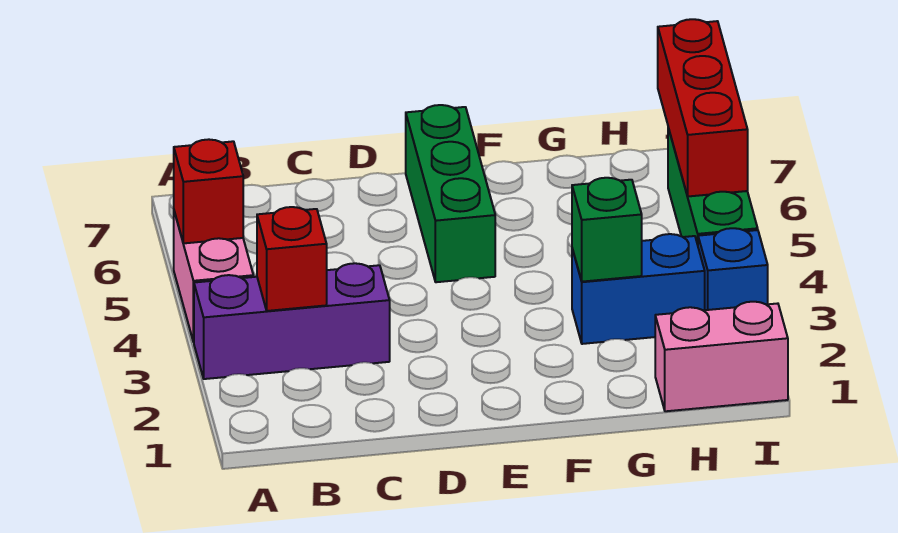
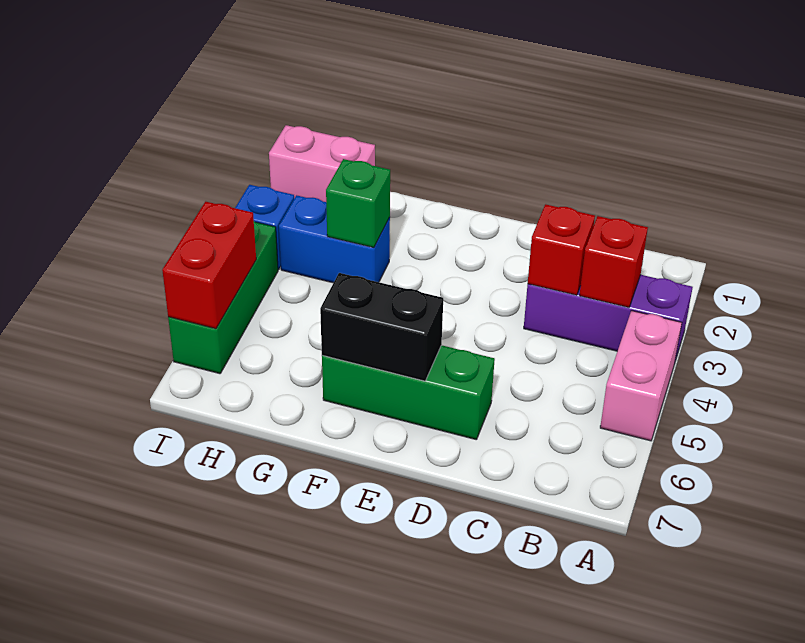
red 1x1 brick [174,139,243,243] -> red 1x1 brick moved to [528,204,595,295]
green 1x3 brick [406,105,495,282] -> green 1x3 brick turned to [322,345,495,440]
none -> black 1x2 brick [320,273,443,381]
red 1x3 brick [658,19,748,197] -> red 1x2 brick [162,202,256,329]

